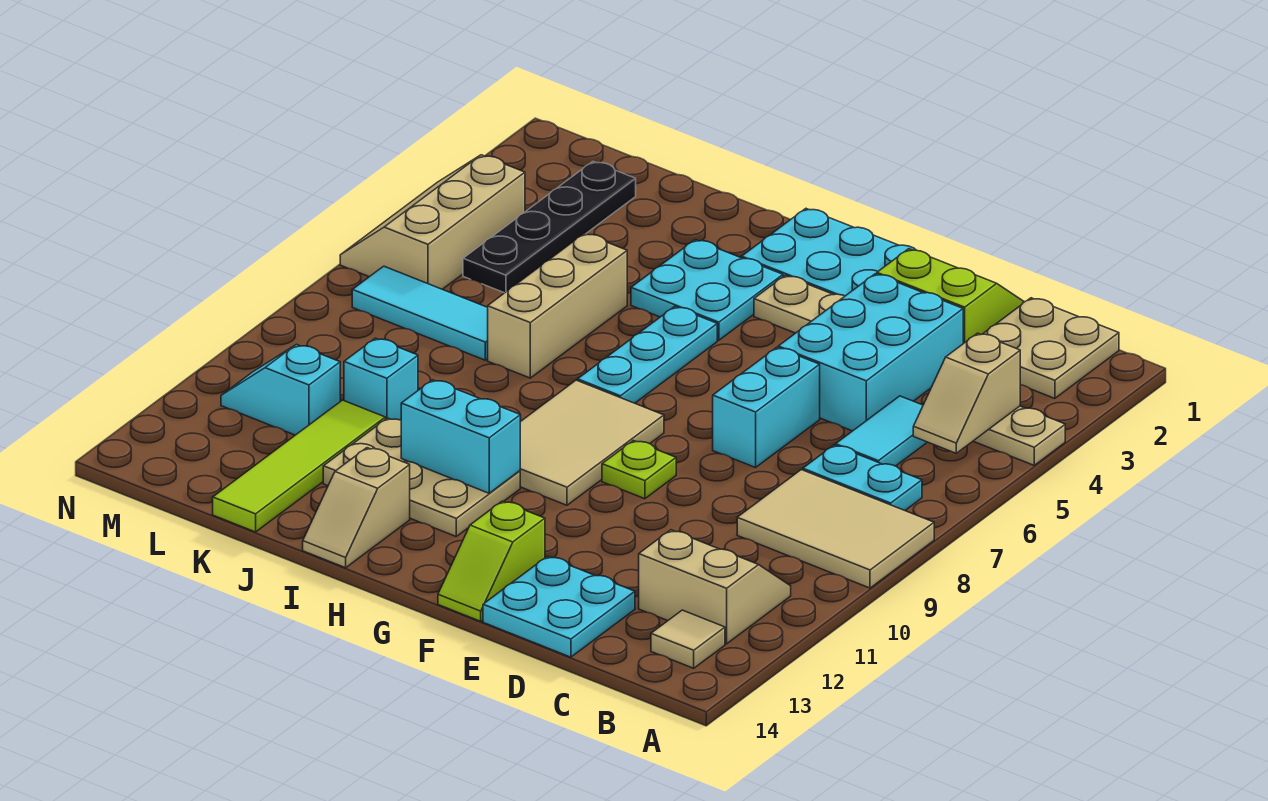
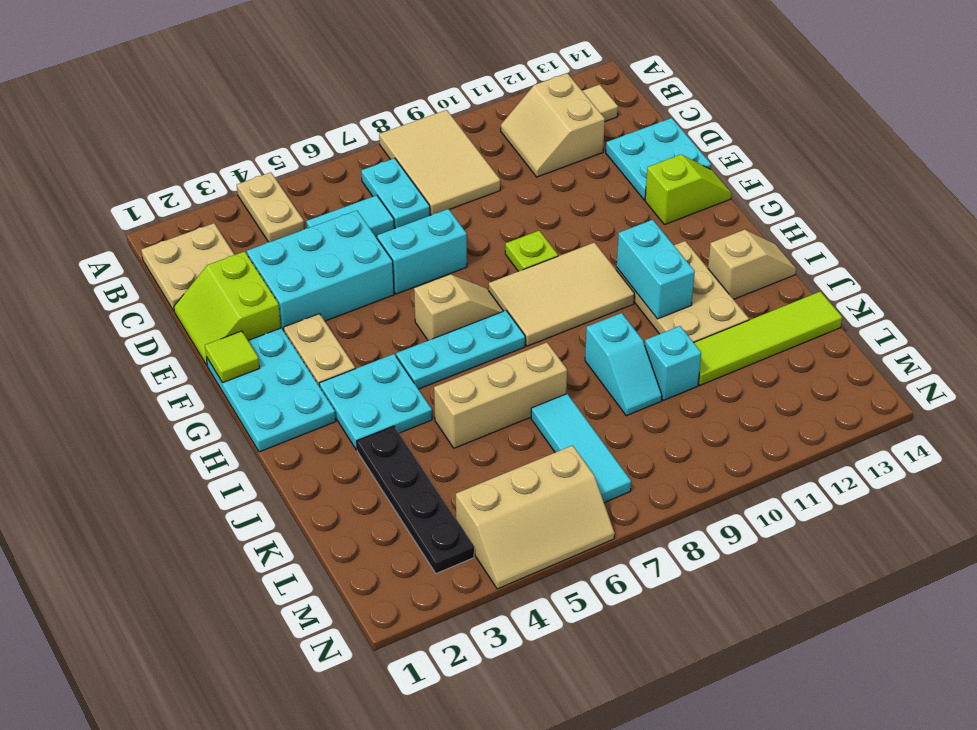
tan 1x2 slope [913,333,1020,453] -> tan 1x2 slope moved to [414,274,503,340]
none -> lime 1x1 tile [205,331,260,383]
black 1x4 plate [463,162,636,293] -> black 1x4 plate turned to [357,426,474,574]
cyan 1x2 slope [221,344,340,435] -> cyan 1x2 slope moved to [585,313,662,416]

